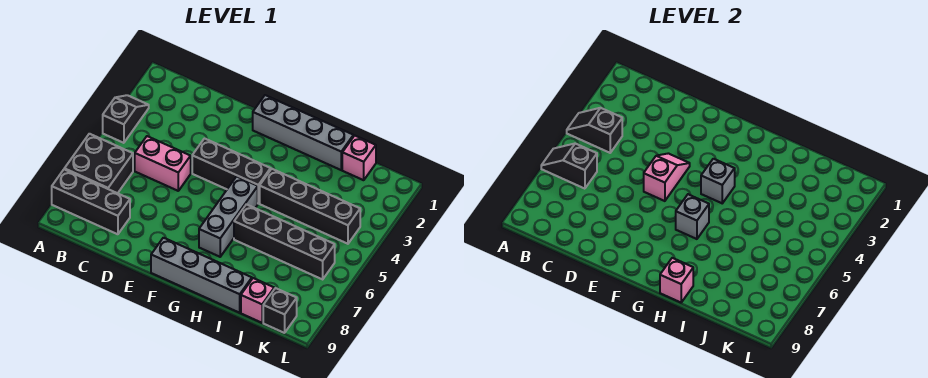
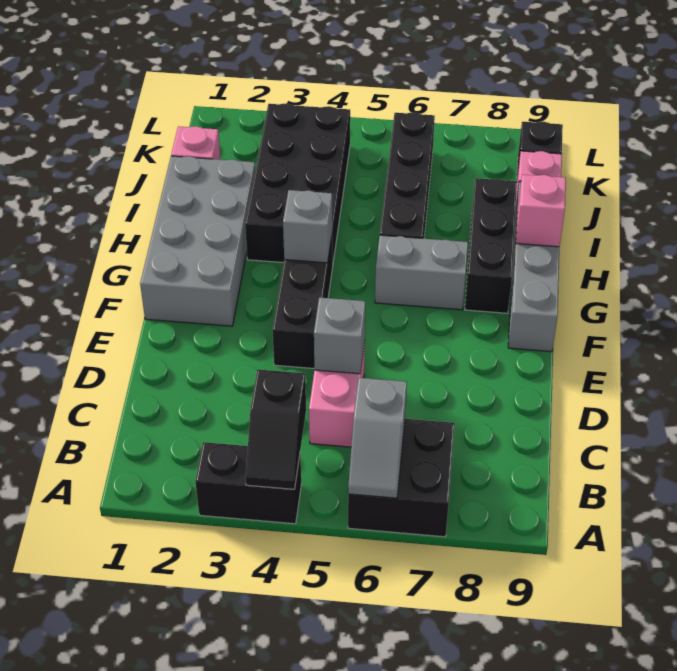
black 1x2 slope [103,95,149,143] -> black 1x2 brick [195,442,301,524]
black 1x2 slope [541,144,597,189] -> grey 1x2 slope [348,378,407,498]
black 1x3 brick [52,169,130,234] -> black 1x3 brick moved to [465,178,517,313]
pink 1x2 slope [644,153,690,201] -> none
grey 1x4 brick [253,95,353,170] -> grey 2x4 brick [140,156,255,326]
grey 1x3 brick [199,176,258,257] -> grey 1x2 brick [375,235,468,310]
grey 1x1 brick [676,194,709,239] -> grey 1x1 brick moved to [314,297,365,374]
black 1x4 brick [260,169,360,244] -> black 2x4 brick [245,103,350,263]

